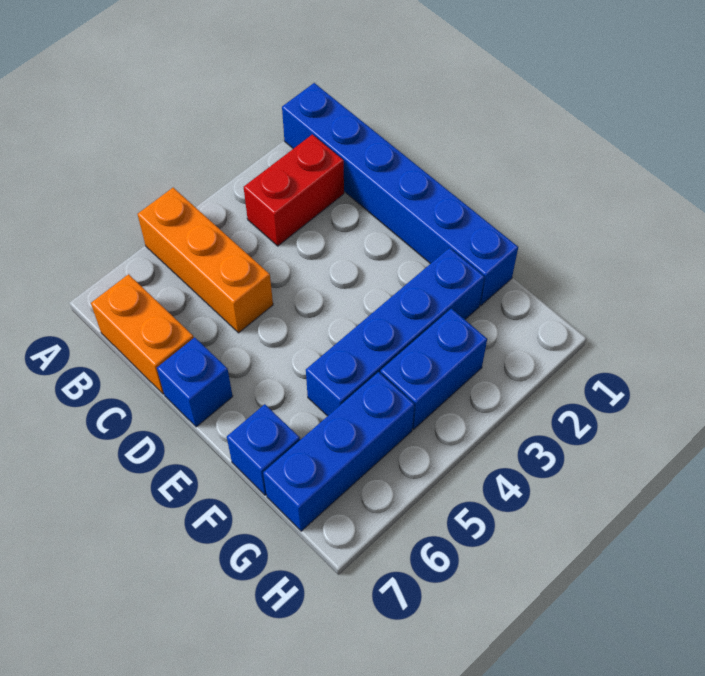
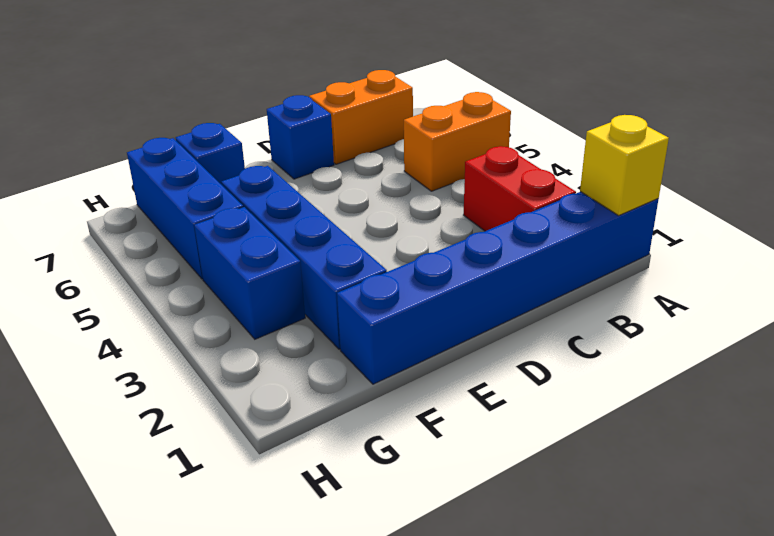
none -> yellow 1x1 brick [580,115,669,216]
orange 1x3 brick [137,188,273,333] -> orange 1x2 brick [404,92,511,191]

